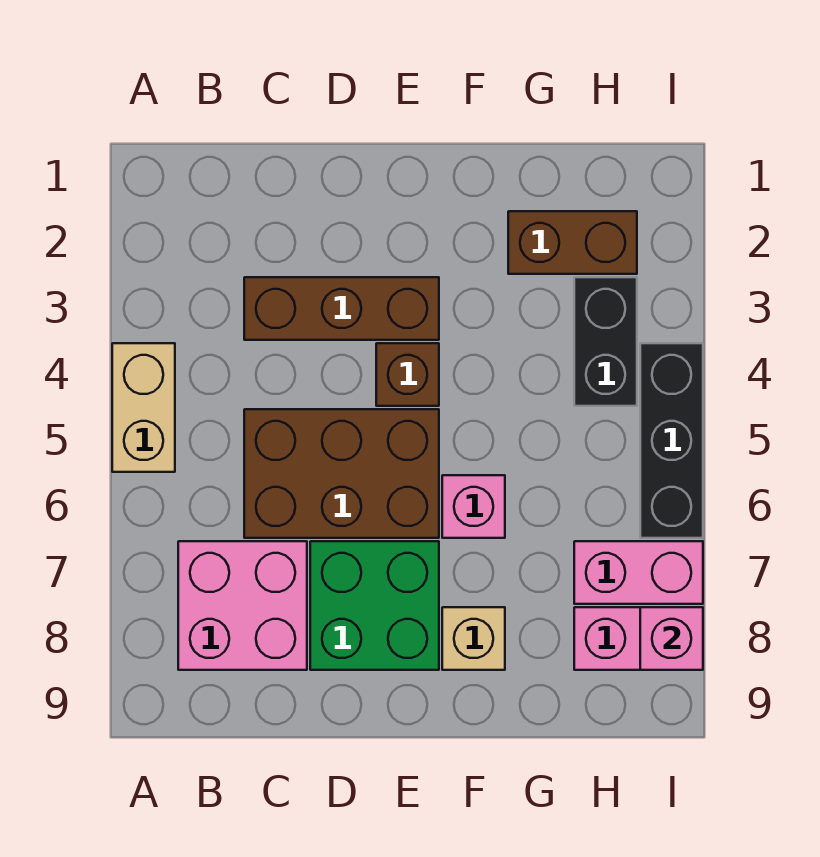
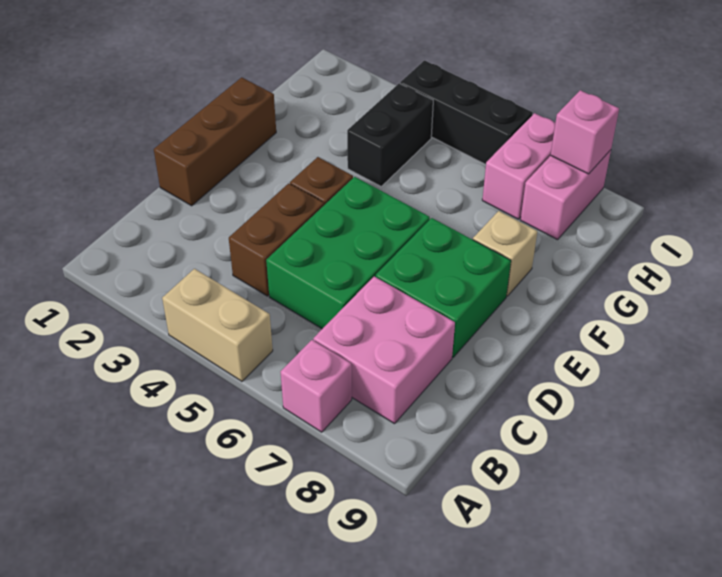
brown 1x3 brick [244,277,439,340] -> brown 1x3 brick moved to [154,77,276,206]
brown 2x3 brick [244,409,439,538] -> green 2x3 brick [266,177,430,329]
pink 1x1 brick [442,475,505,538] -> pink 1x1 brick moved to [281,340,352,432]
brown 1x2 brick [508,211,637,274] -> brown 1x2 brick moved to [229,183,324,296]
black 1x2 brick [574,277,637,406] -> black 1x2 brick turned to [347,83,433,186]

